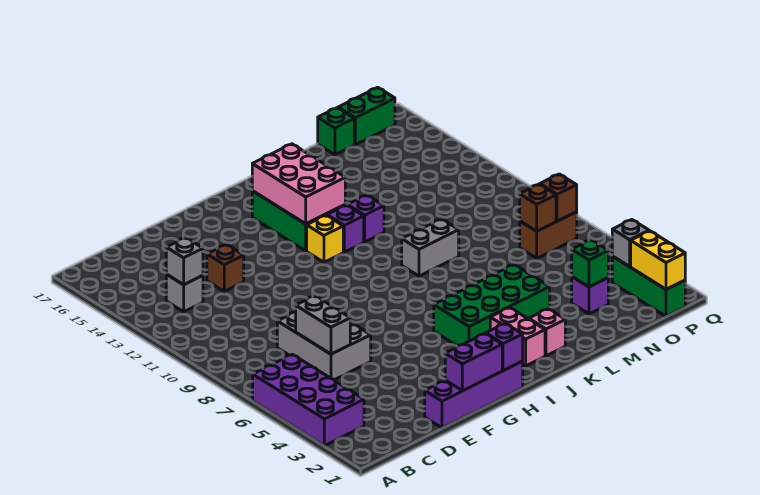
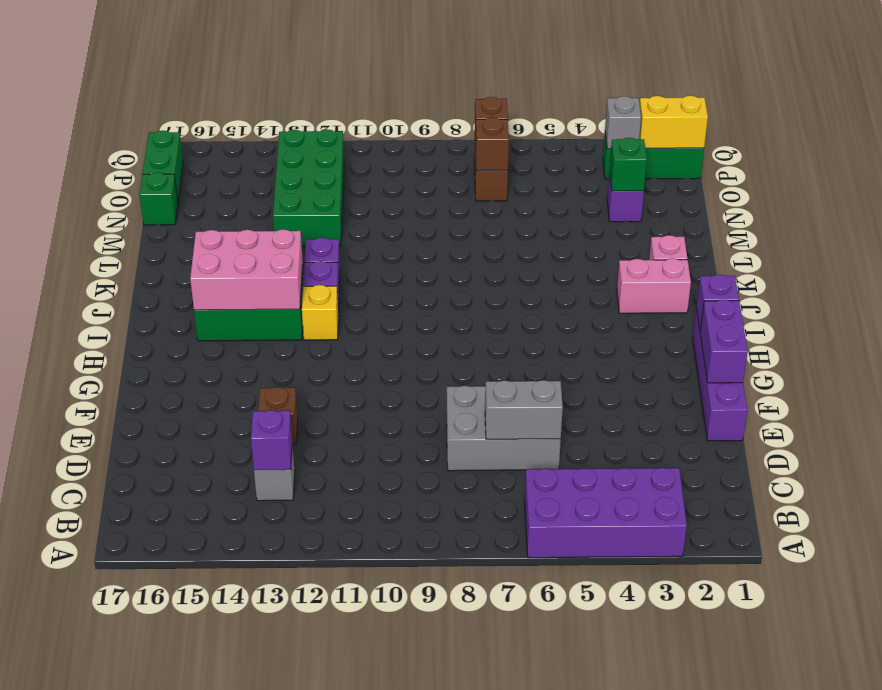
grey 1x1 brick [166,238,203,285] -> purple 1x1 brick [251,410,292,470]
green 2x4 brick [434,265,550,346] -> green 2x4 brick moved to [273,129,344,246]
grey 1x2 brick [402,219,459,276] -> none

